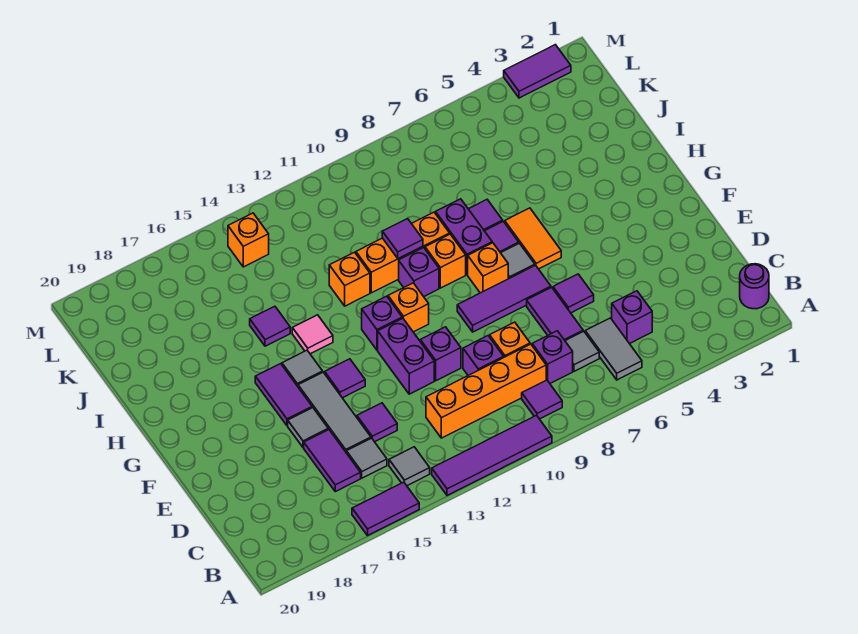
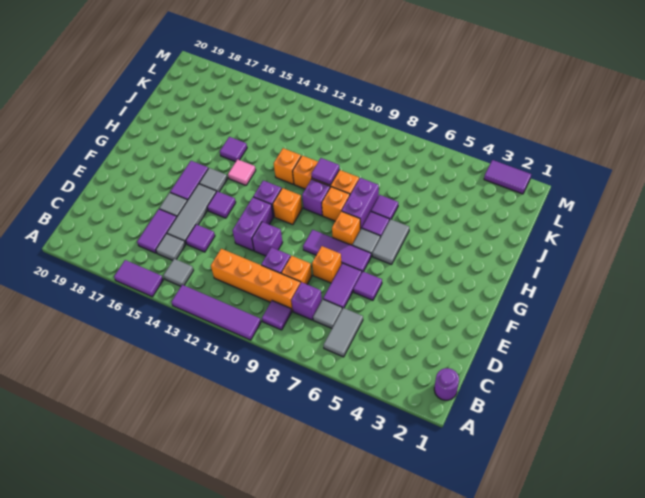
purple 1x1 brick [612,291,652,344] -> none
orange 1x2 tile [505,208,561,269] -> grey 1x2 tile [372,219,409,265]
orange 1x1 brick [228,213,269,267] -> orange 1x1 brick moved to [312,246,341,283]

